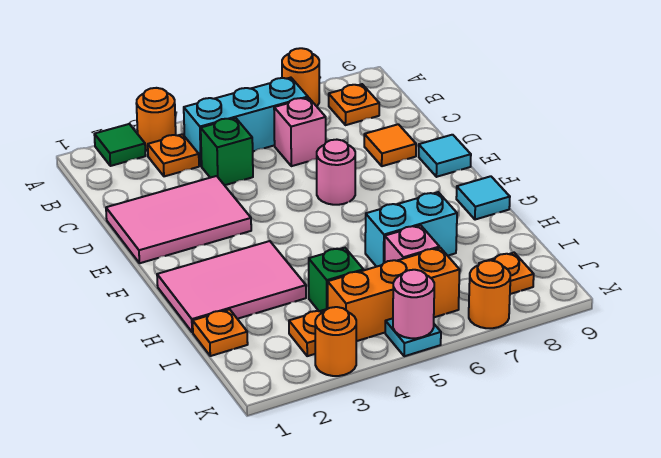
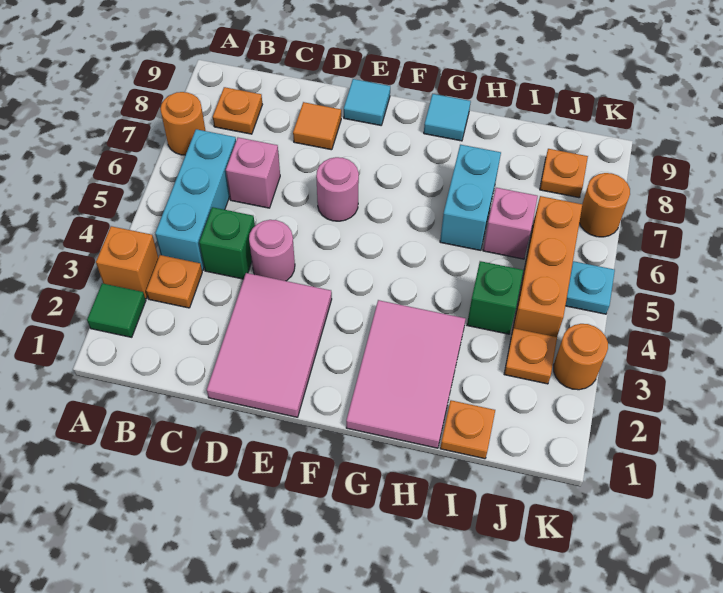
orange 1x1 round brick [136,88,176,151] -> orange 1x1 brick [96,226,158,299]
pink 1x1 round brick [393,270,434,338] -> pink 1x1 round brick moved to [249,220,295,281]

